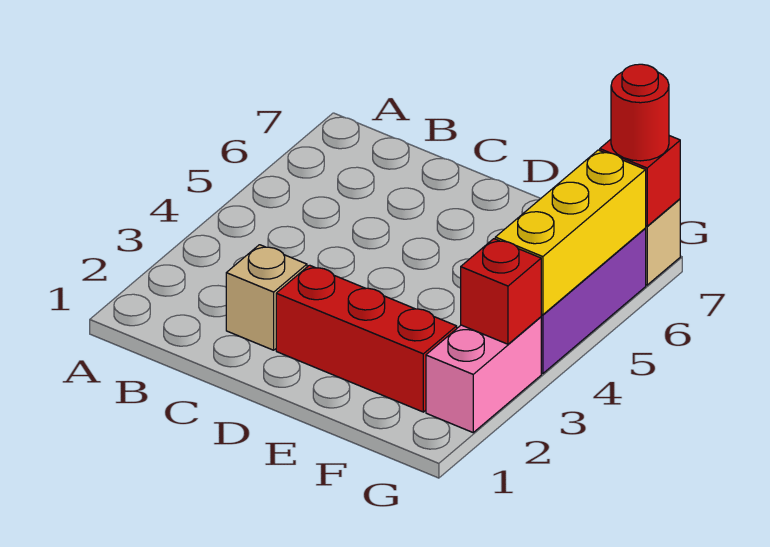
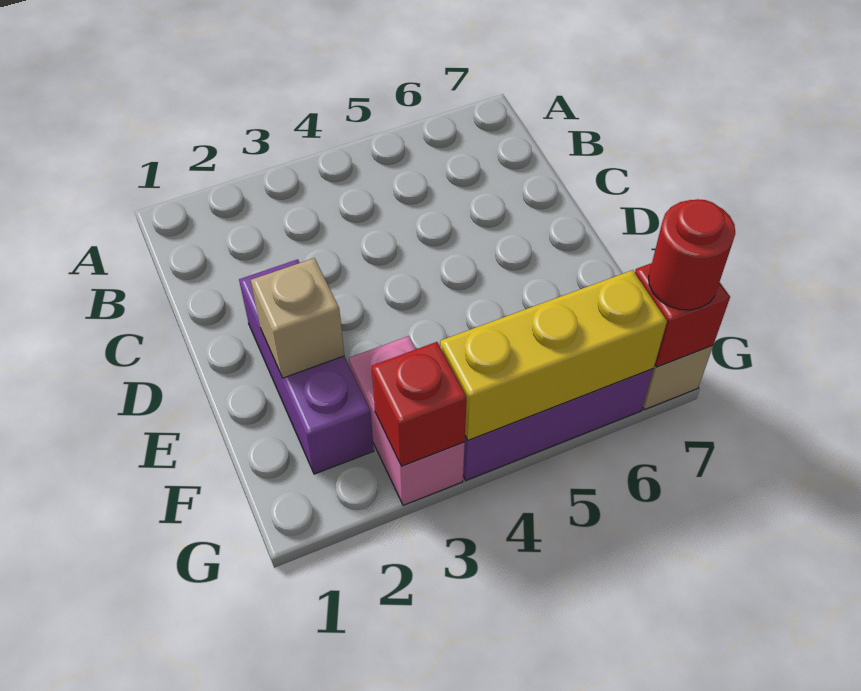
tan 1x1 brick [226,245,307,350] -> tan 1x1 brick moved to [251,258,344,378]
red 1x3 brick [276,265,457,412] -> purple 1x3 brick [239,259,374,474]
pink 1x2 brick [426,317,541,432] -> pink 1x2 brick turned to [349,336,465,505]

